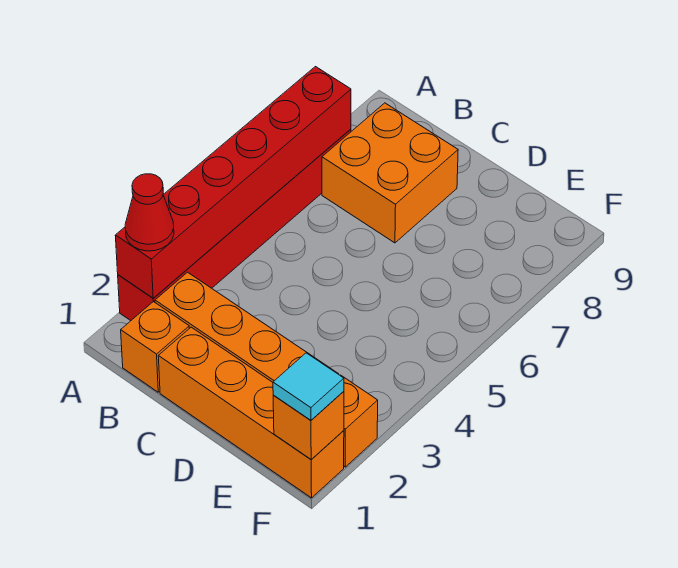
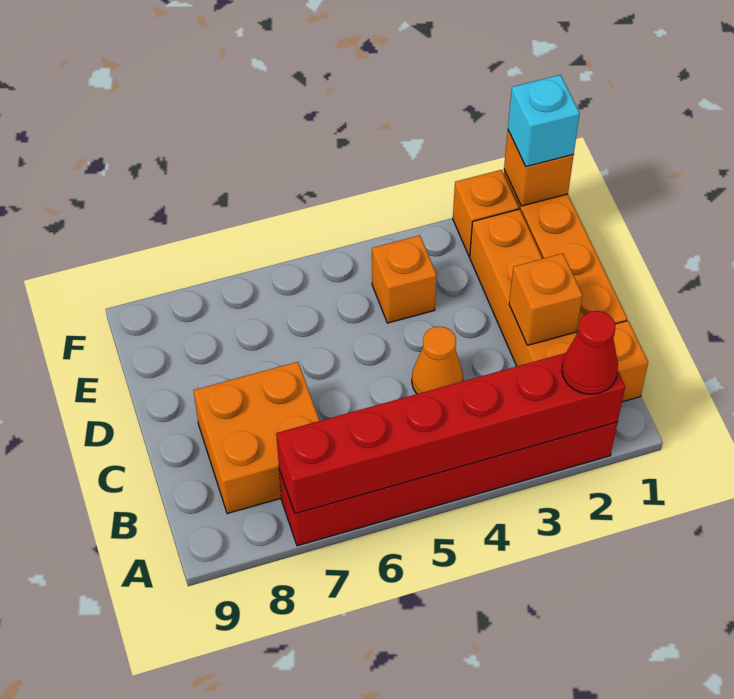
none -> orange 1x1 brick [509,254,583,345]
none -> orange 1x1 cone [412,326,463,394]
none -> orange 1x1 brick [372,235,437,323]
cyan 1x1 tile [273,353,344,420] -> cyan 1x1 brick [508,75,580,167]

